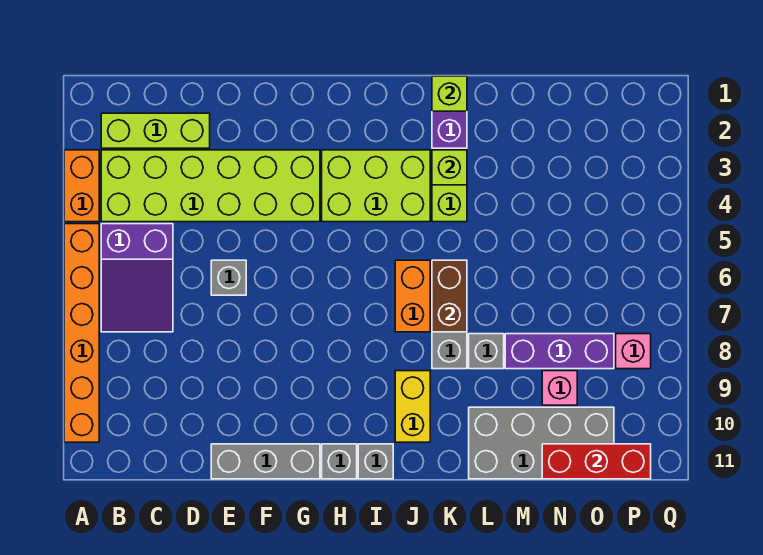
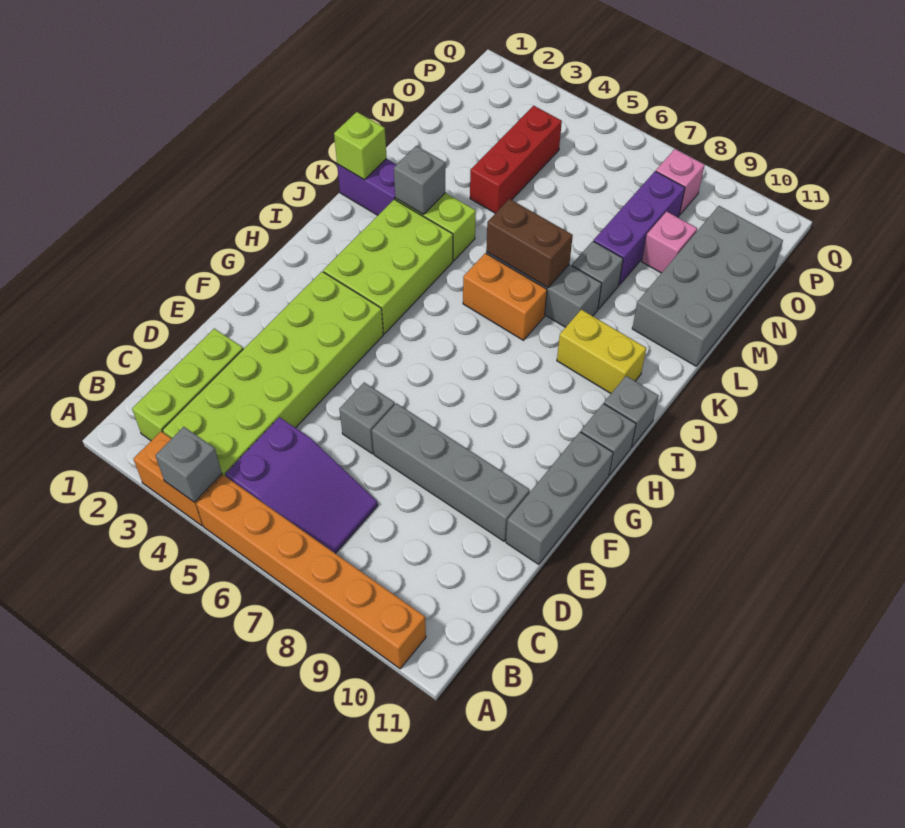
none -> grey 1x1 brick [155,427,222,502]
none -> grey 1x4 brick [372,403,530,541]
lime 1x1 brick [432,150,467,185] -> grey 1x1 brick [394,146,445,214]
red 1x3 brick [542,444,651,479] -> red 1x3 brick moved to [470,106,562,213]

